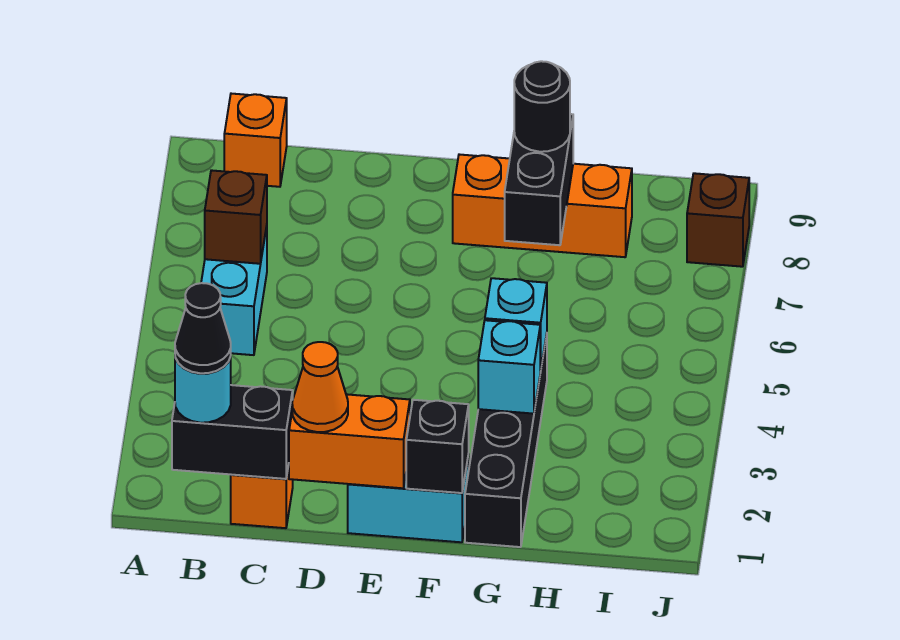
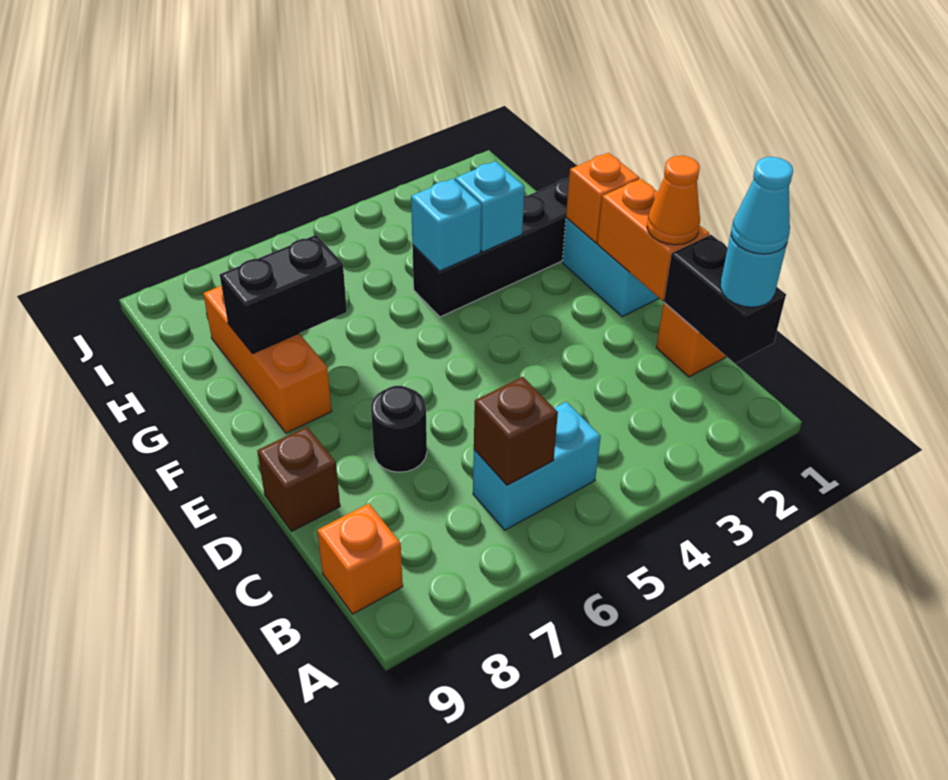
black 1x1 cone [175,283,231,373] -> cyan 1x1 cone [731,157,793,254]
black 1x1 brick [406,400,469,493] -> orange 1x1 brick [566,153,639,243]
black 1x1 round brick [514,61,570,152] -> black 1x1 round brick moved to [371,386,427,472]
brown 1x1 brick [687,173,749,267] -> brown 1x1 brick moved to [257,427,340,531]

